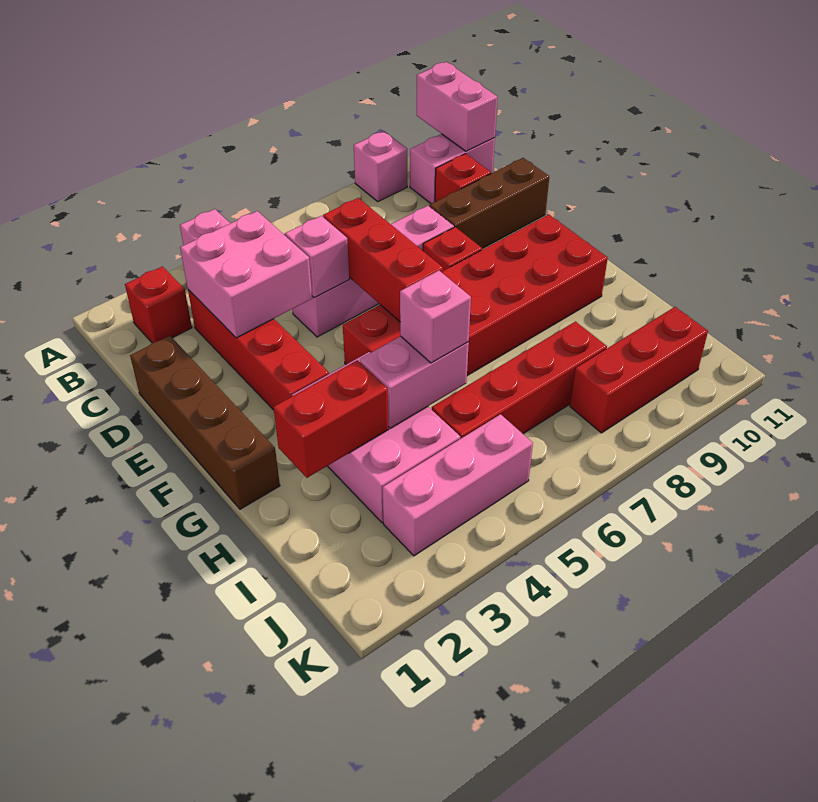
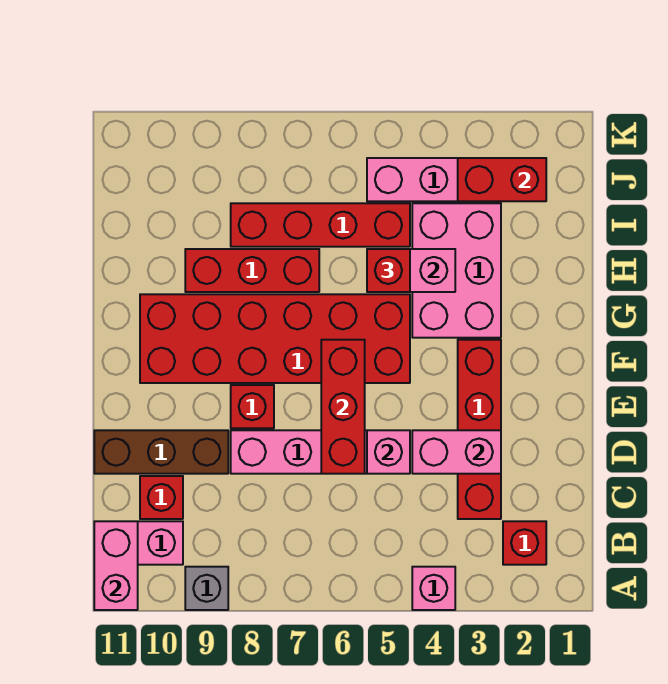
pink 1x1 brick [354,131,407,201] -> grey 1x1 brick [185,567,228,610]
pink 2x2 brick [180,211,312,338] -> pink 1x2 brick [412,430,501,474]
brown 1x4 brick [130,335,280,509] -> none
red 1x2 brick [273,360,388,478] -> red 1x2 brick moved to [458,158,546,201]
pink 1x1 brick [400,271,471,363] -> red 1x1 brick [367,249,410,292]
red 1x3 brick [570,307,708,433] -> red 1x3 brick moved to [185,249,319,292]

